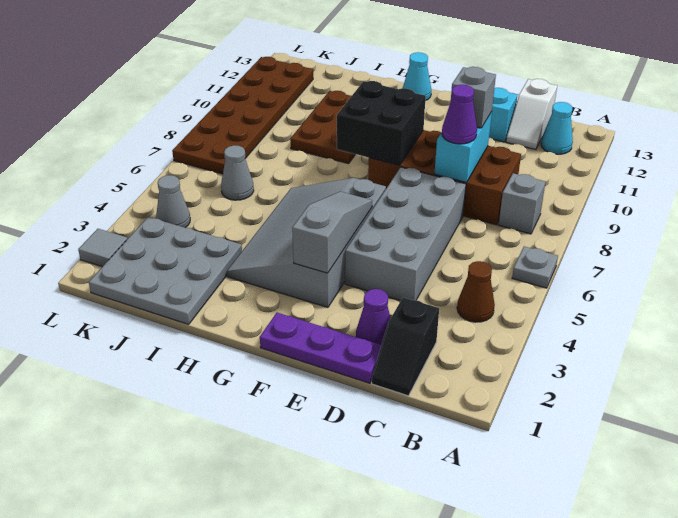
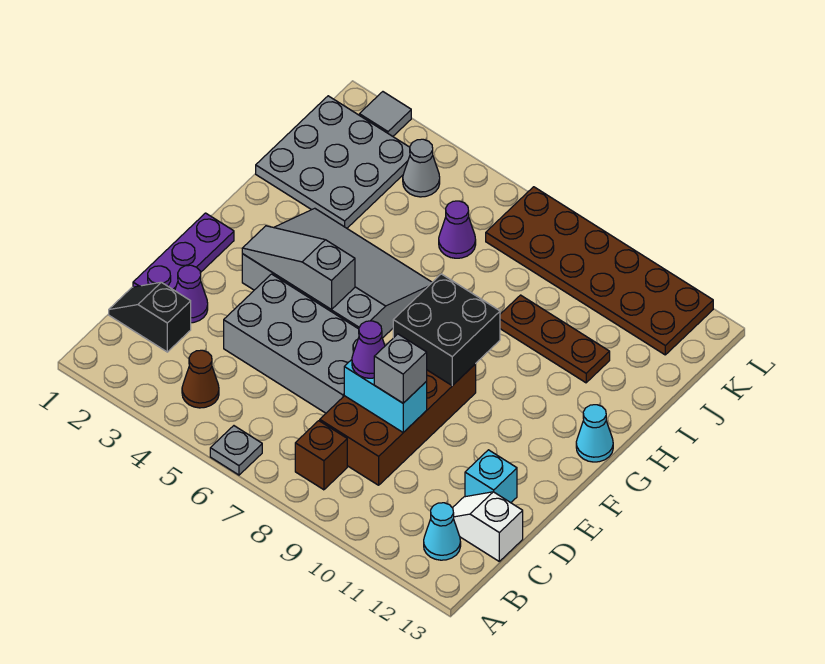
grey 1x1 brick [499,173,545,234] -> brown 1x1 brick [295,421,347,490]
grey 1x3 slope [292,192,372,273] -> grey 1x3 slope turned to [242,226,355,309]
brown 2x3 plate [290,91,355,164] -> brown 1x3 plate [500,295,610,383]
grey 1x1 cone [221,145,254,200] -> purple 1x1 cone [439,201,476,258]

